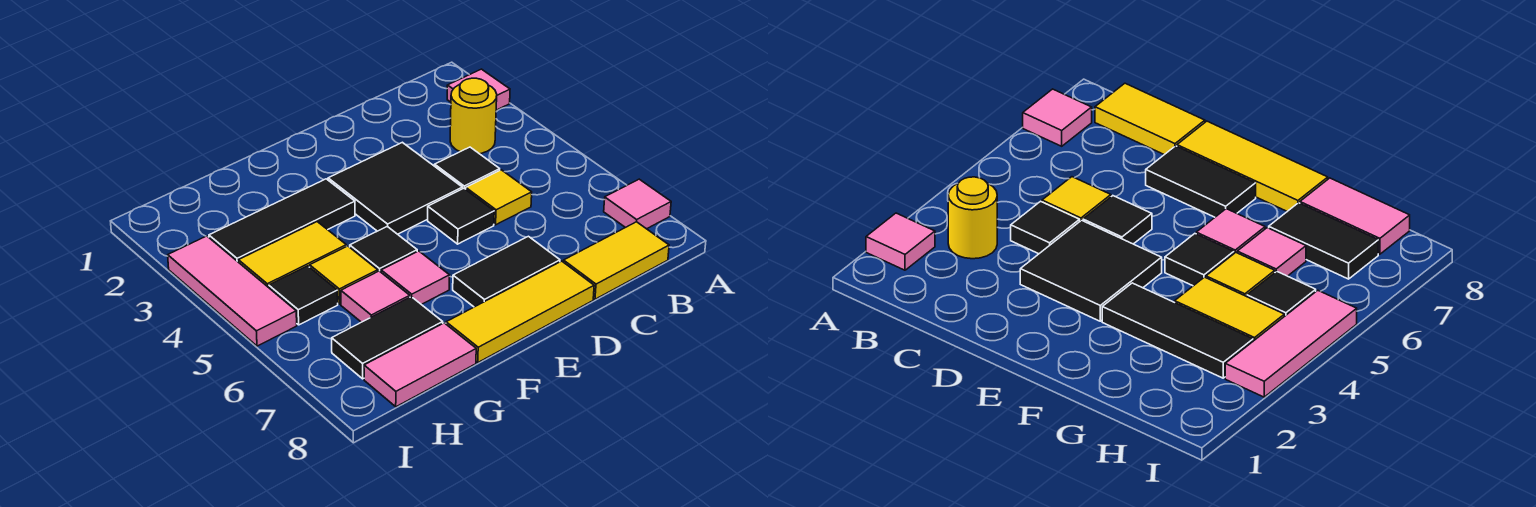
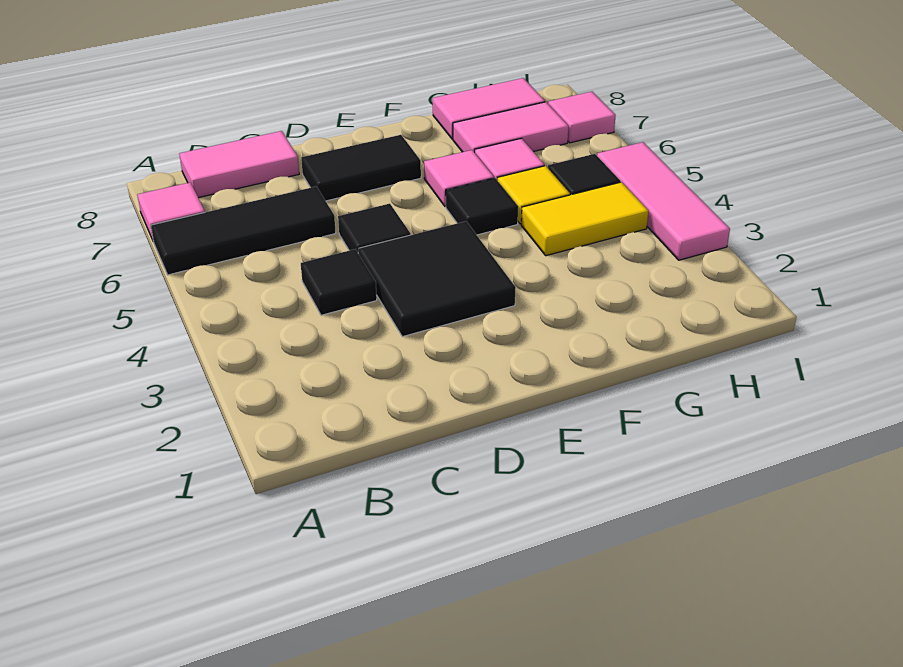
pink 1x1 tile [447,69,510,110] -> pink 1x1 tile moved to [548,92,616,143]
yellow 1x1 round brick [450,78,497,154] -> none
yellow 1x2 tile [564,222,669,299] -> pink 1x2 tile [179,131,299,198]
yellow 1x1 tile [466,170,532,225] -> none
yellow 1x3 tile [446,261,594,363] -> none
black 1x3 tile [209,179,355,262] -> black 1x3 tile moved to [151,187,336,275]
black 1x2 tile [332,297,443,379] -> pink 1x2 tile [453,102,569,152]

